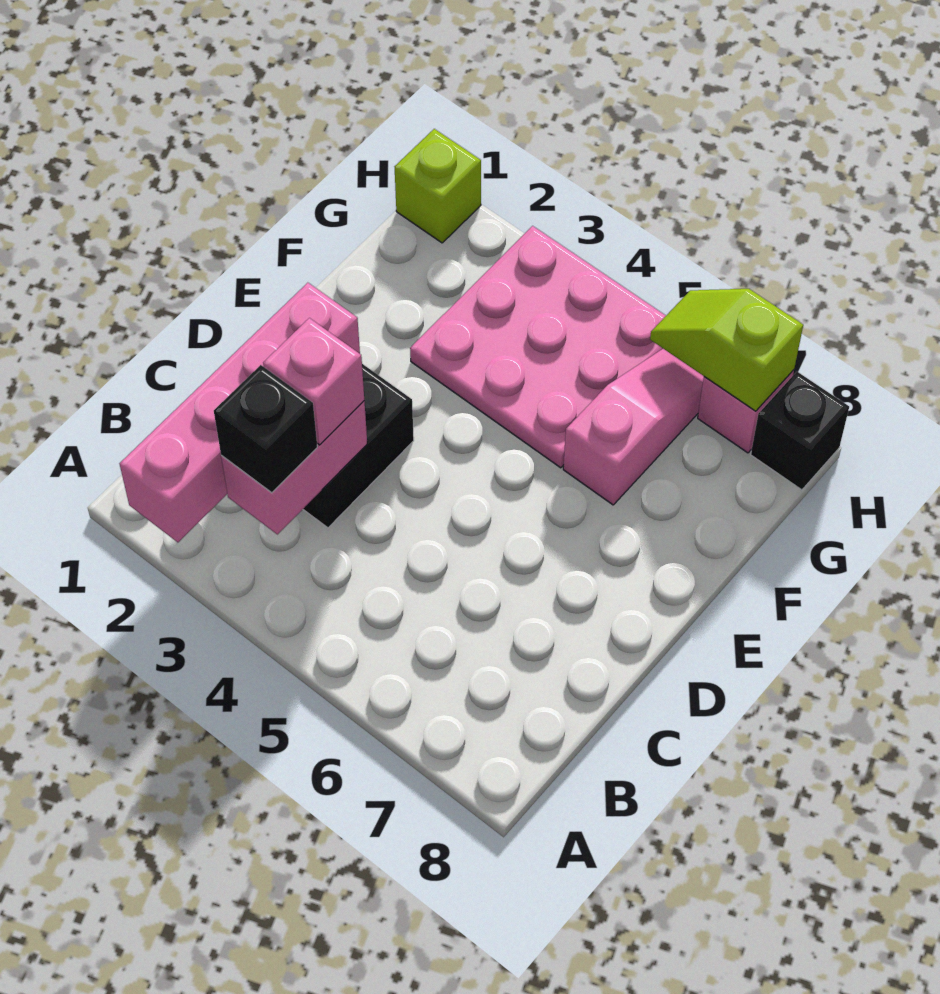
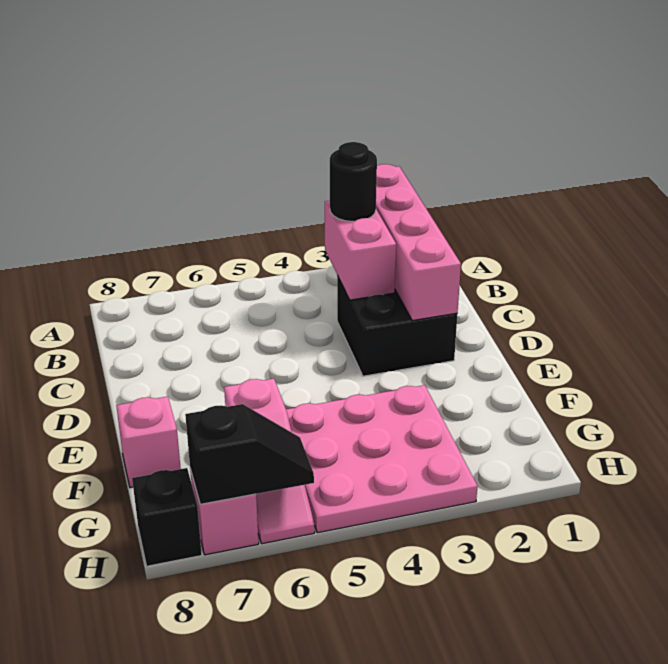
black 1x1 brick [214,365,317,493] -> black 1x1 round brick [330,142,377,221]
pink 1x1 brick [263,318,364,445] -> pink 1x1 brick moved to [116,396,181,488]
lime 1x1 brick [395,129,481,243] -> none
lime 1x2 slope [650,289,803,411] -> black 1x2 slope [185,404,314,504]

